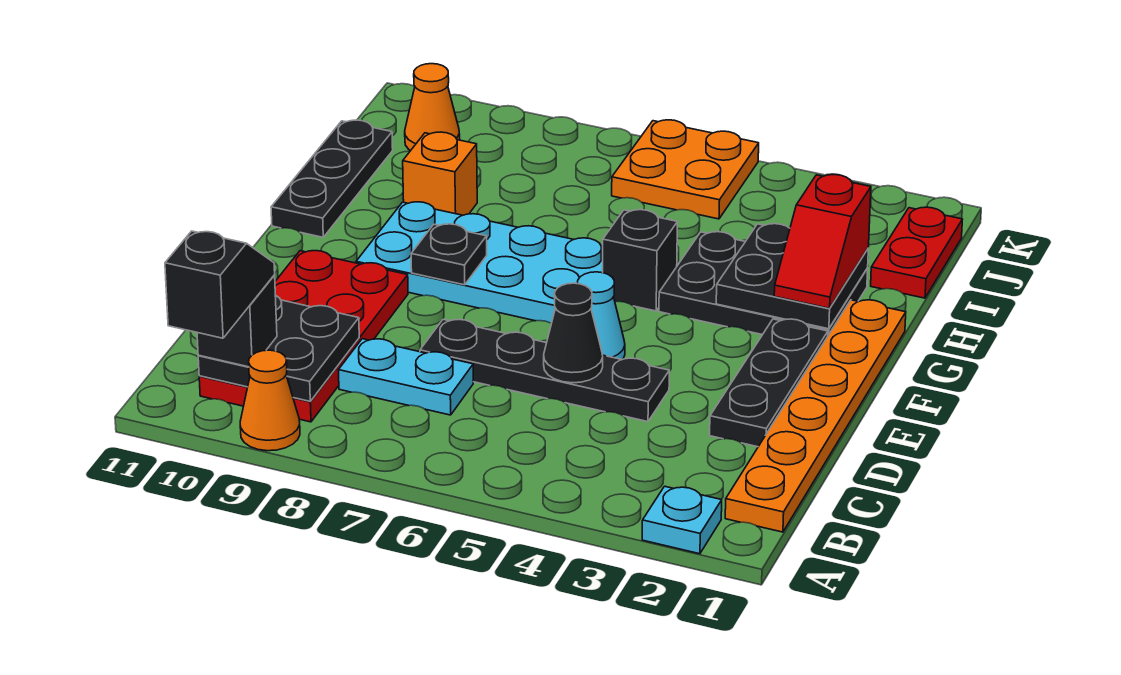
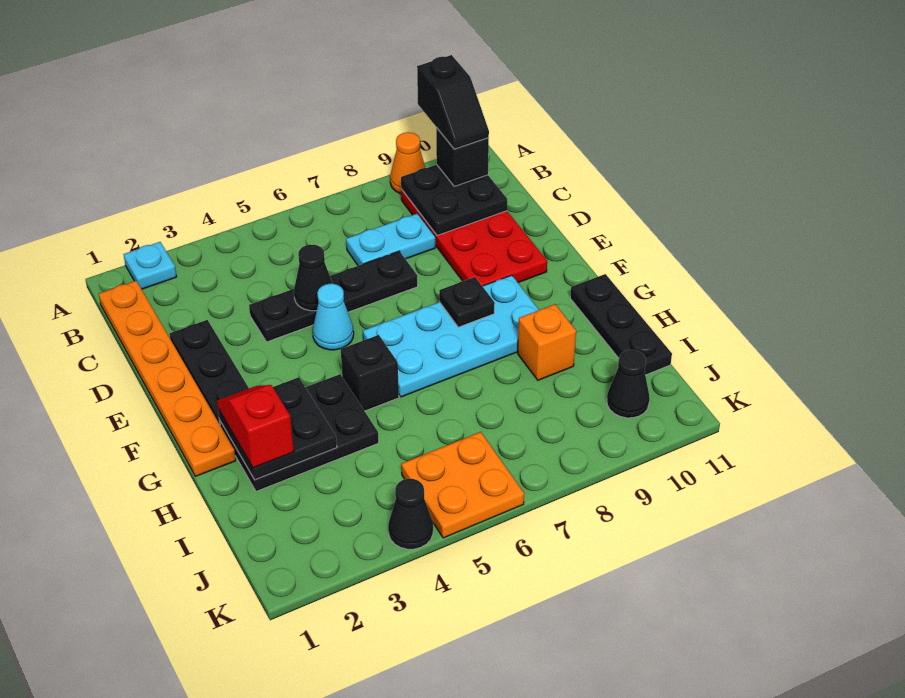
red 1x2 plate [871,207,962,298] -> none
orange 1x1 cone [405,64,460,151] -> black 1x1 cone [607,350,650,418]
none -> black 1x1 cone [388,479,433,549]

